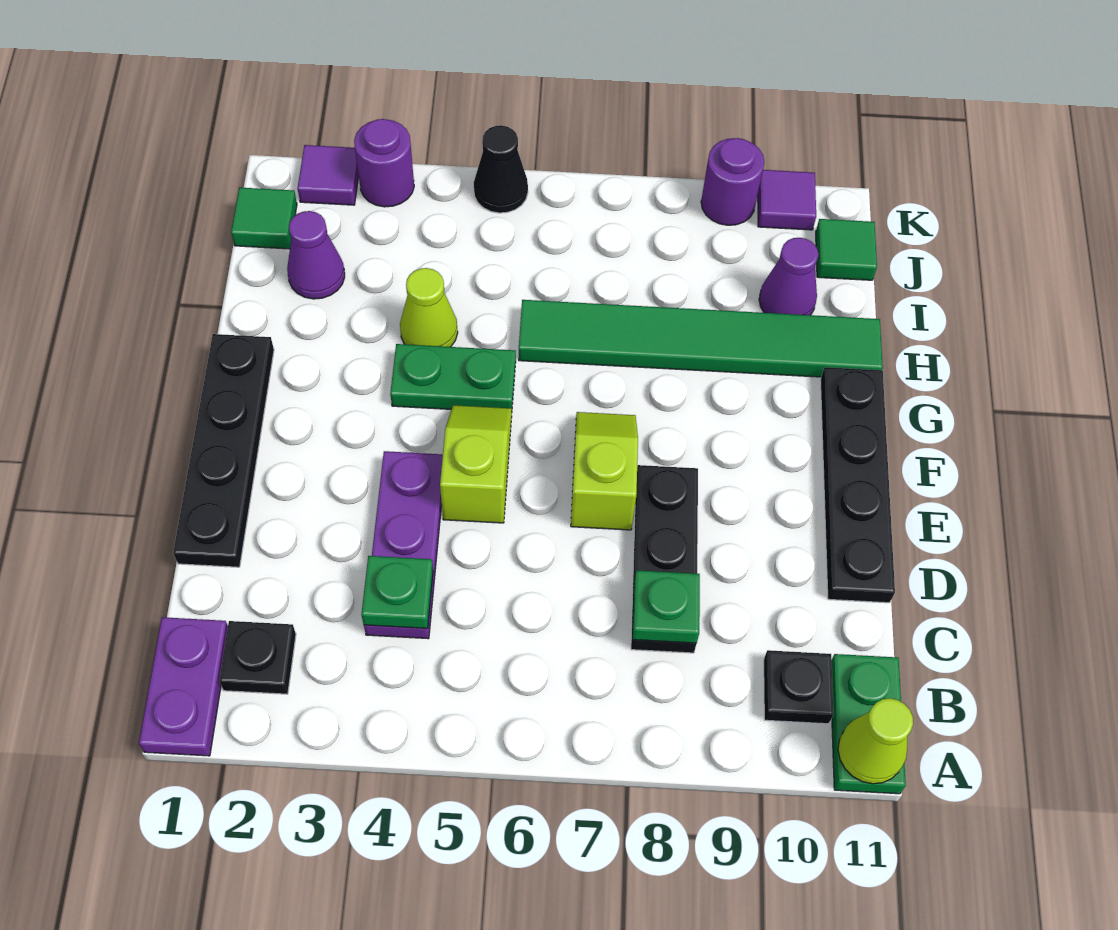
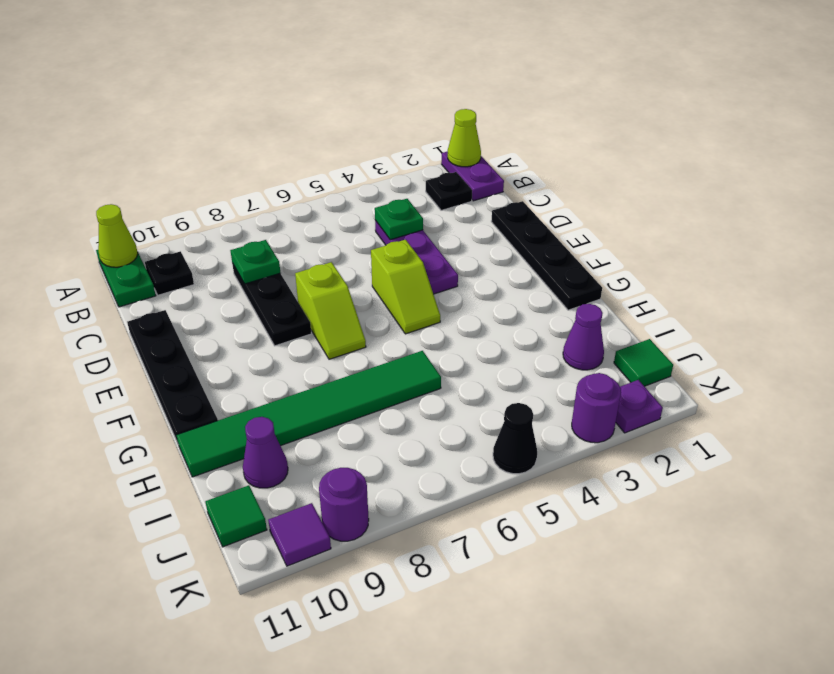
green 1x2 plate [390,344,516,409] -> none
lime 1x1 cone [400,268,458,347] -> lime 1x1 cone moved to [448,109,481,167]
purple 1x1 tile [298,145,359,205] -> purple 1x1 plate [616,380,663,433]

